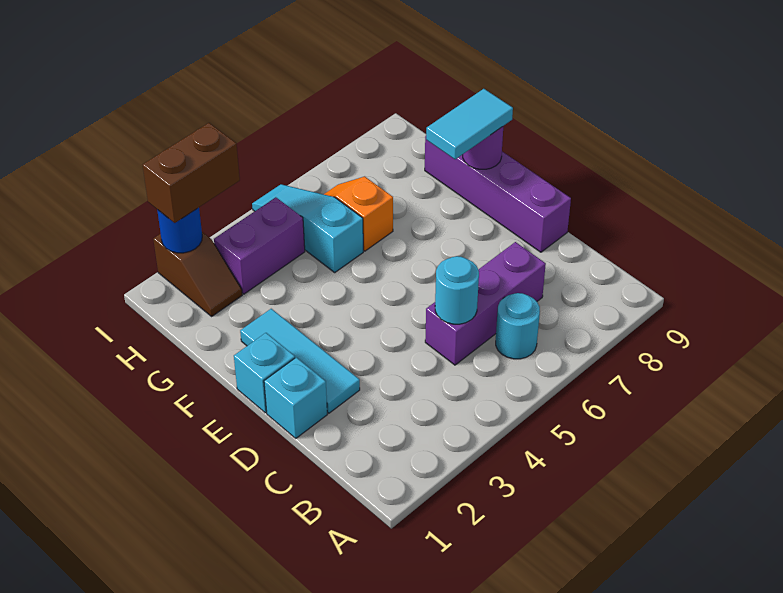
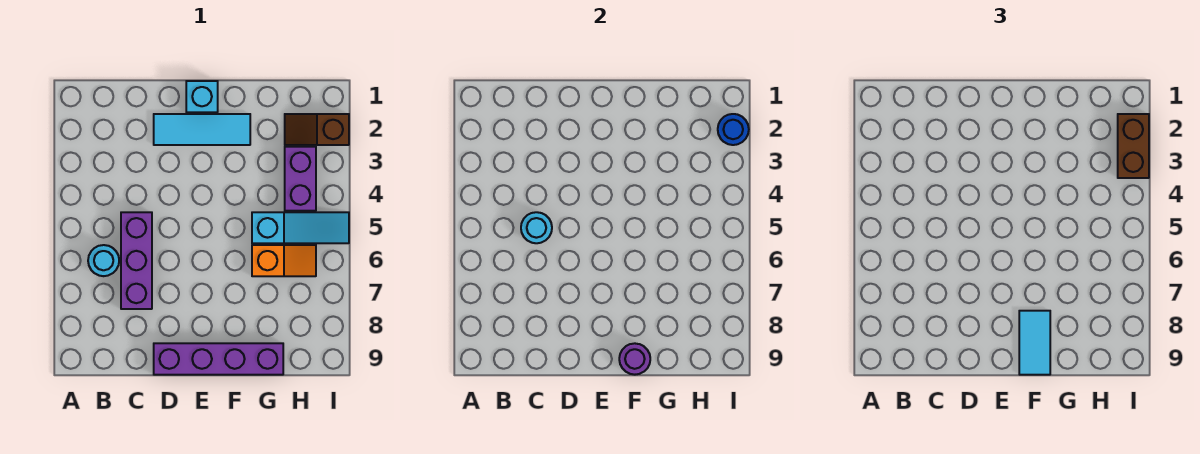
cyan 1x1 brick [264,357,327,438] -> none

